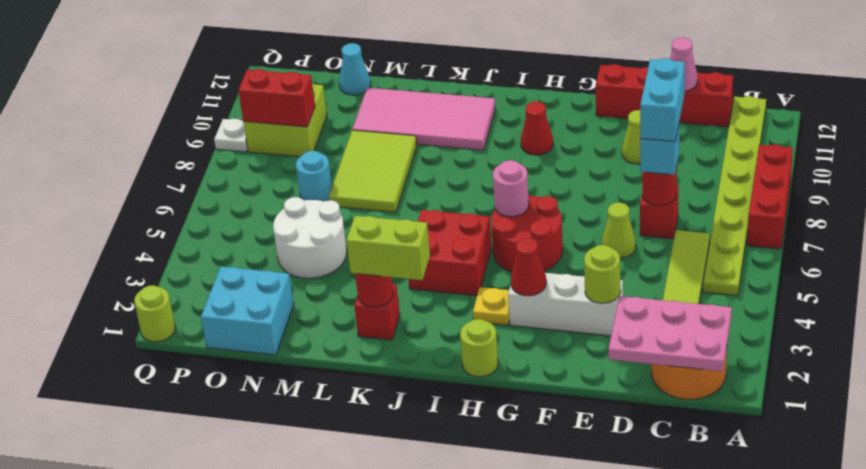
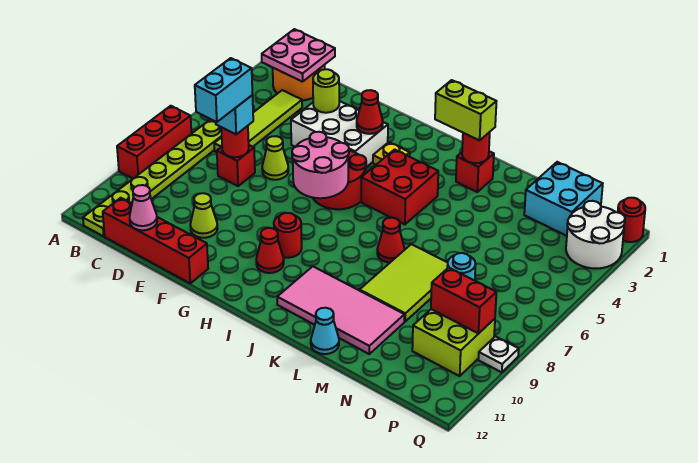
pink 2x3 plate [608,296,732,371] -> pink 2x2 plate [262,29,335,82]
white 1x3 brick [508,273,623,336] -> white 2x3 brick [291,101,388,167]
lime 1x1 round brick [460,319,498,377] -> none
pink 1x1 round brick [493,160,529,217] -> pink 2x2 round brick [292,132,349,198]
none -> red 1x1 round brick [274,213,302,258]
none -> red 1x1 cone [377,218,405,262]
white 2x2 round brick [273,197,347,278] -> white 2x2 round brick moved to [566,201,625,269]
cyan 1x1 cone [339,43,371,95] -> cyan 1x1 cone moved to [311,308,339,354]
lime 1x1 round brick [134,285,175,342] -> red 1x1 round brick [618,198,645,242]

